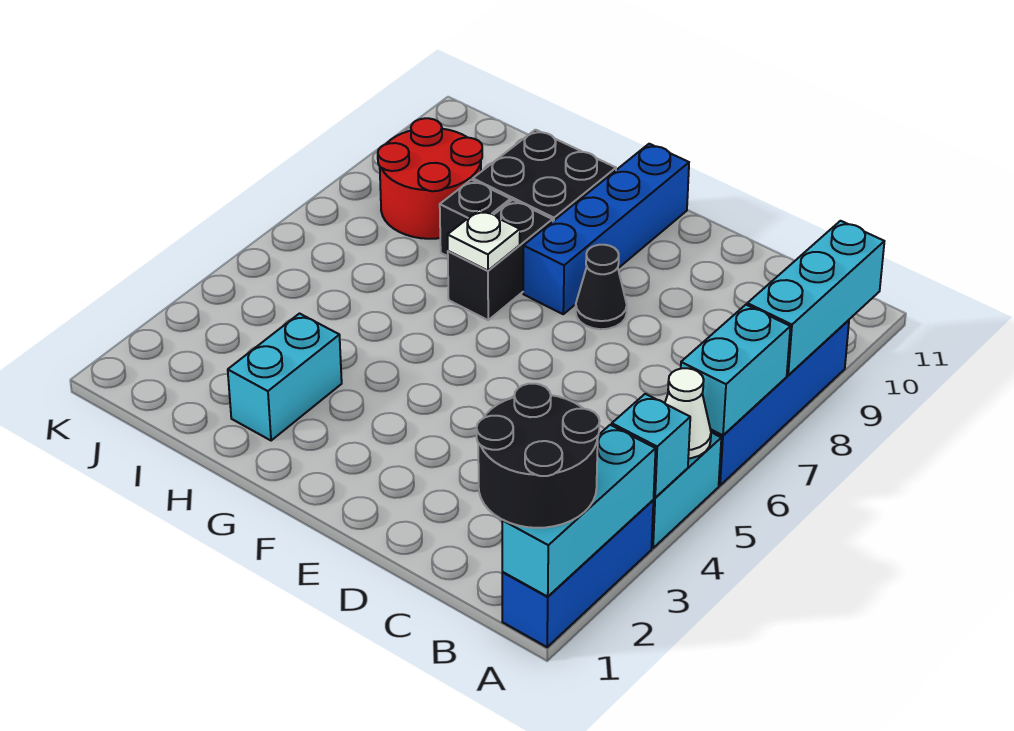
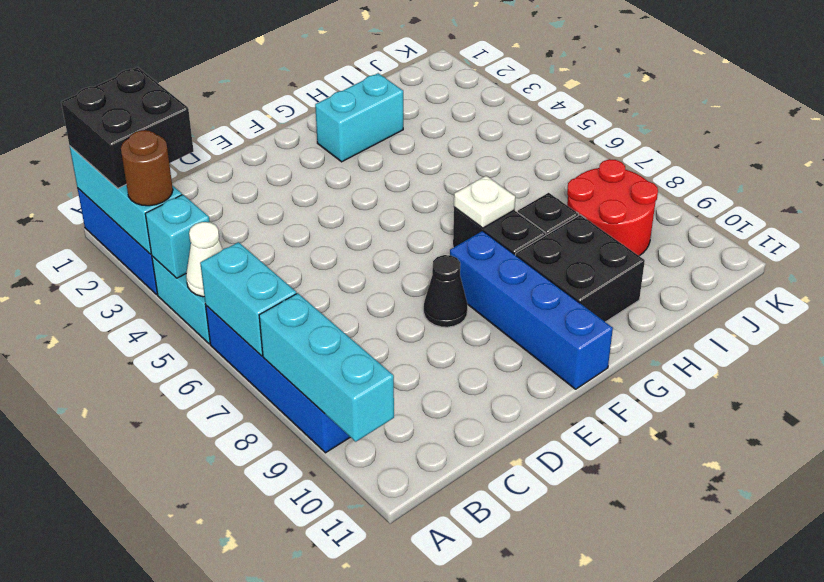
black 2x2 round brick [477,384,599,528] -> black 2x2 brick [61,67,193,188]
none -> brown 1x1 round brick [121,130,173,206]
cyan 1x2 brick [228,314,342,441] -> cyan 1x2 brick turned to [315,73,403,162]

